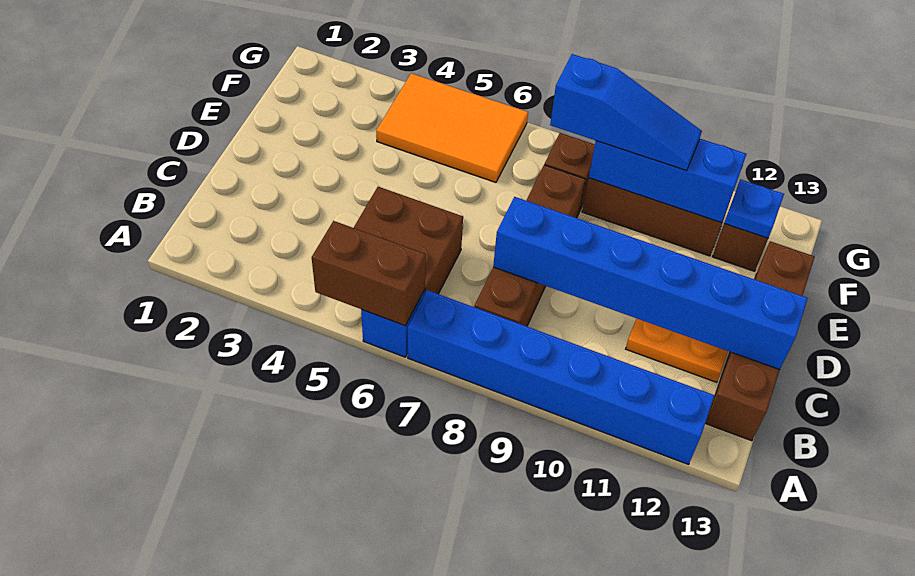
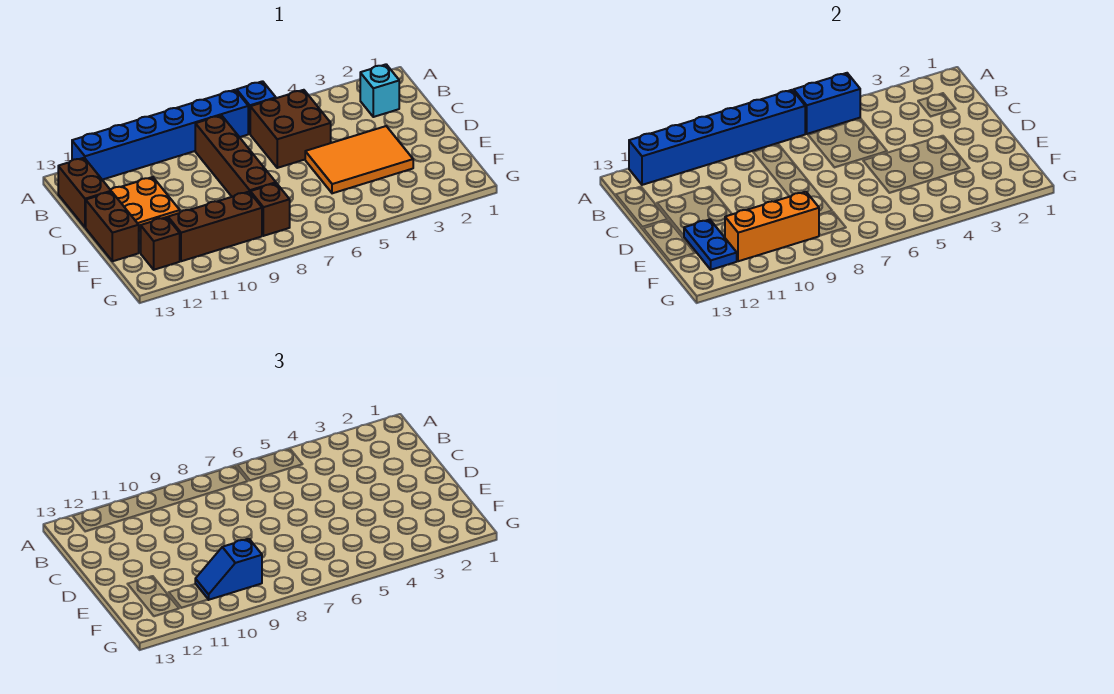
brown 1x2 brick [312,221,426,326] -> blue 1x2 brick [794,73,860,134]
none -> cyan 1x1 brick [360,64,399,117]
blue 1x6 brick [493,197,808,370] -> blue 1x6 brick moved to [629,90,805,185]
orange 2x3 tile [376,73,528,182] -> orange 2x3 tile moved to [305,126,413,193]
blue 1x3 slope [550,54,702,171] -> blue 1x2 slope [195,539,262,600]
blue 1x3 brick [589,139,746,223] -> orange 1x3 brick [725,192,819,261]
blue 1x1 plate [724,179,784,238] -> blue 1x2 plate [684,220,737,270]

